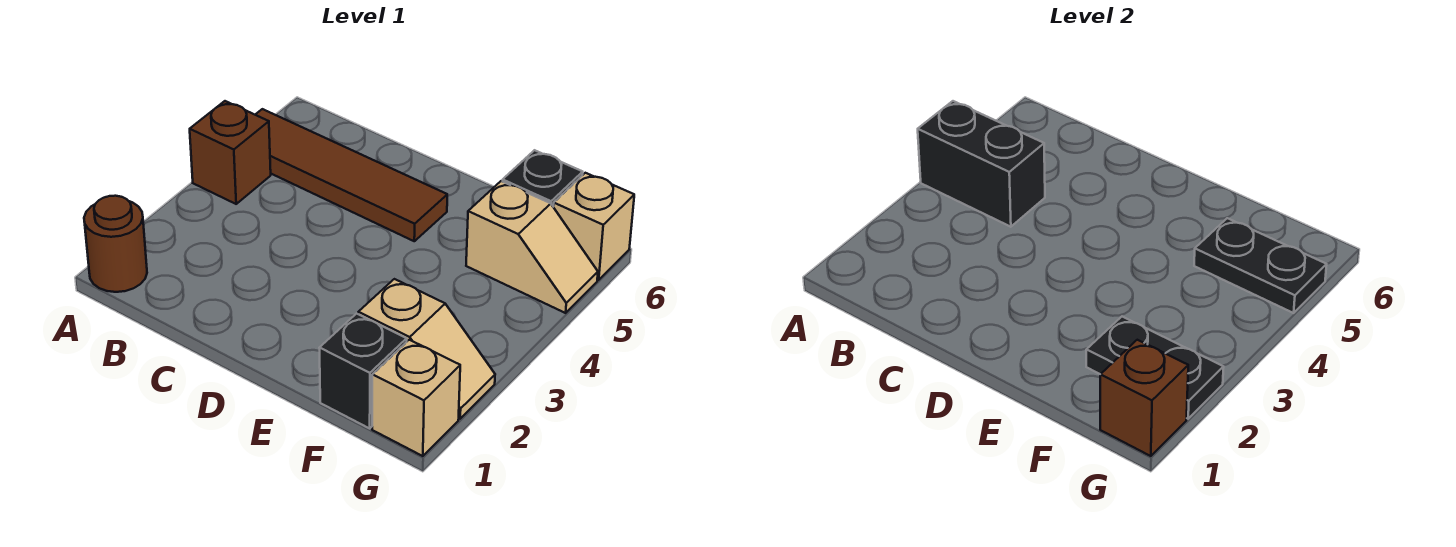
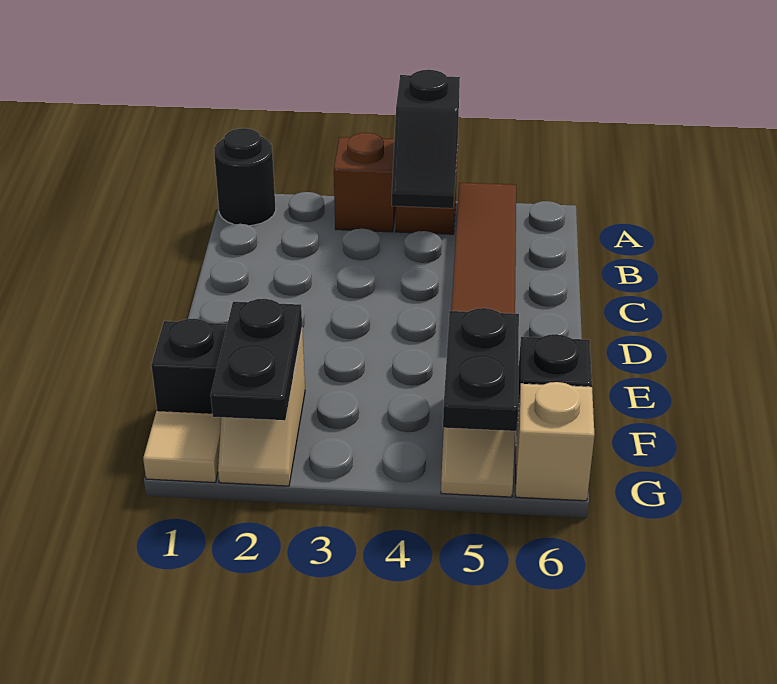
brown 1x1 round brick [84,196,147,292] -> black 1x1 round brick [214,128,276,226]
black 1x2 brick [918,101,1045,227] -> black 1x2 slope [392,70,460,208]
tan 1x1 brick [372,340,460,456] -> tan 1x1 tile [143,411,221,483]
brown 1x1 brick [1100,340,1188,456] -> brown 1x1 brick moved to [334,133,396,232]

